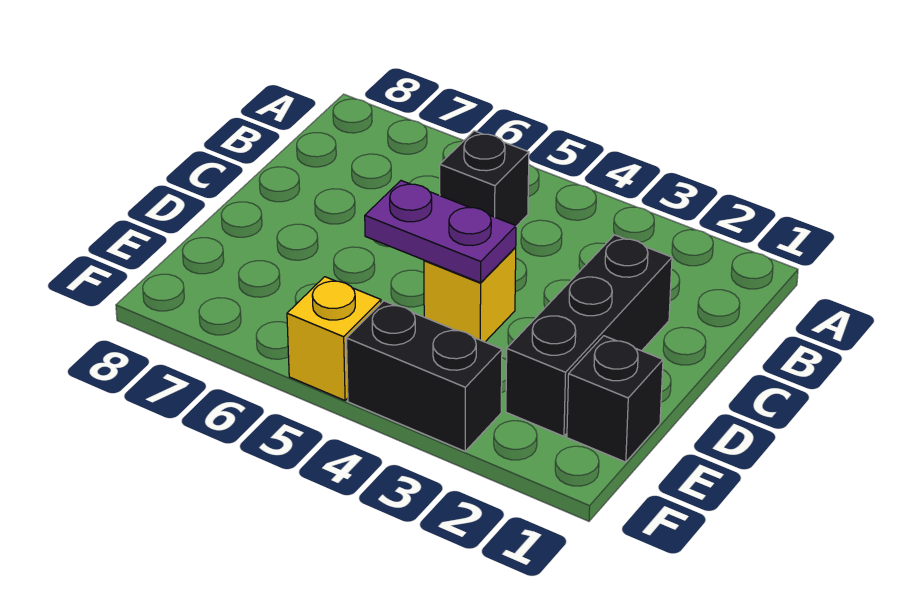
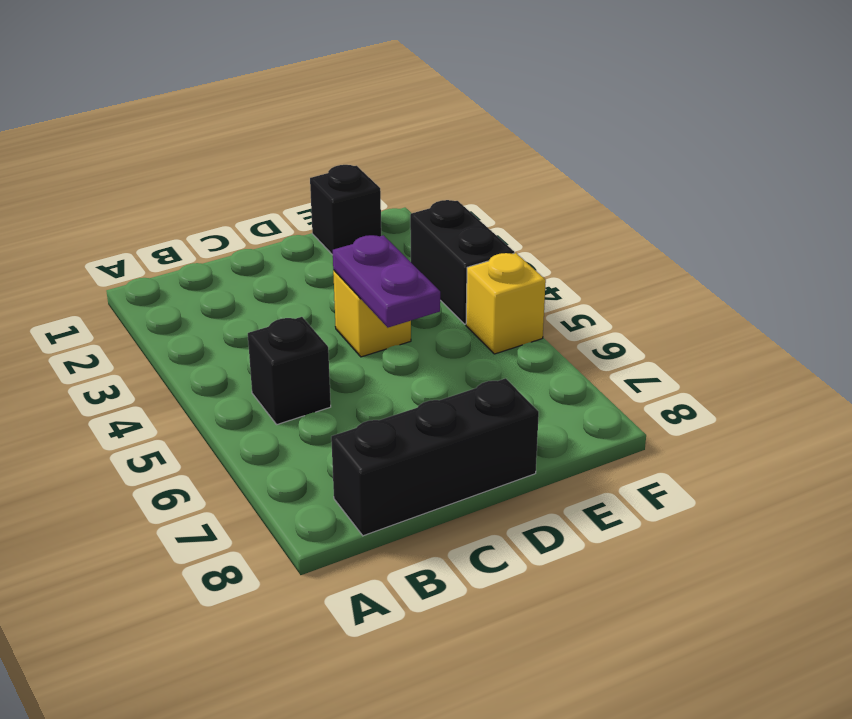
black 1x3 brick [506,235,672,436] -> black 1x3 brick moved to [331,378,539,536]

